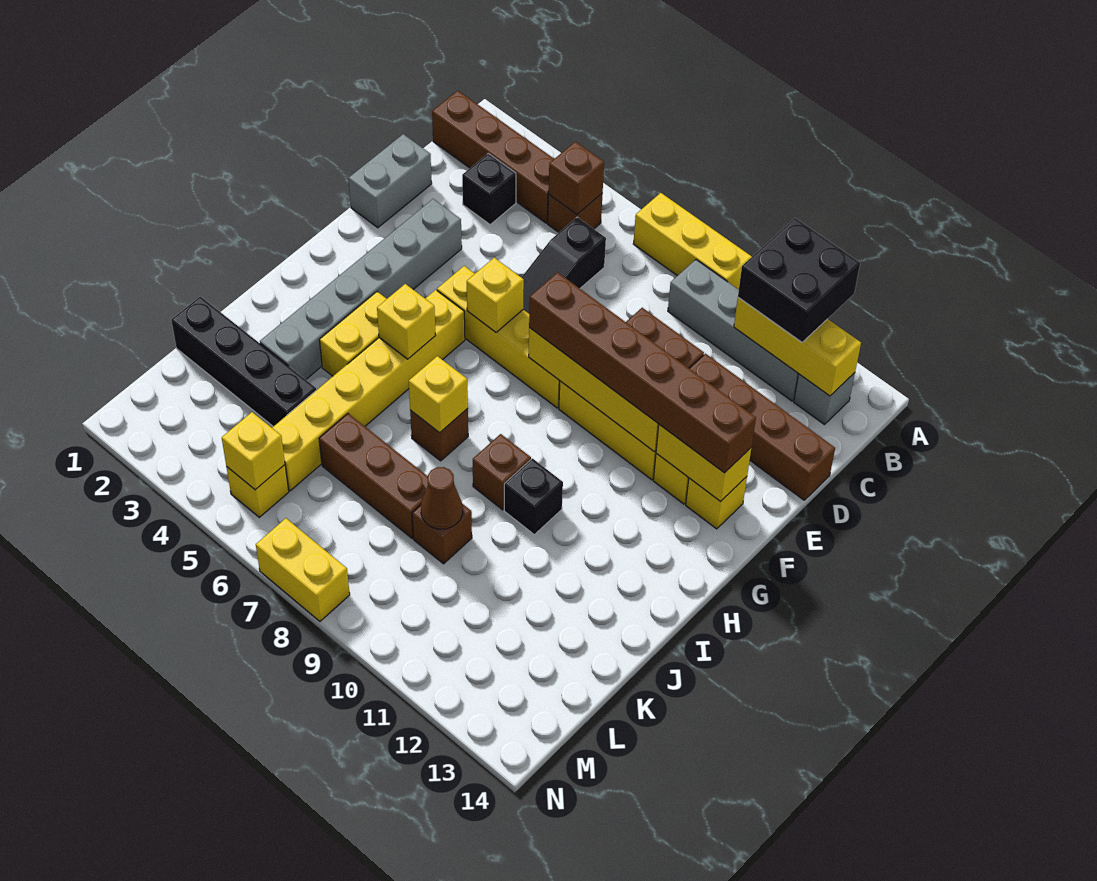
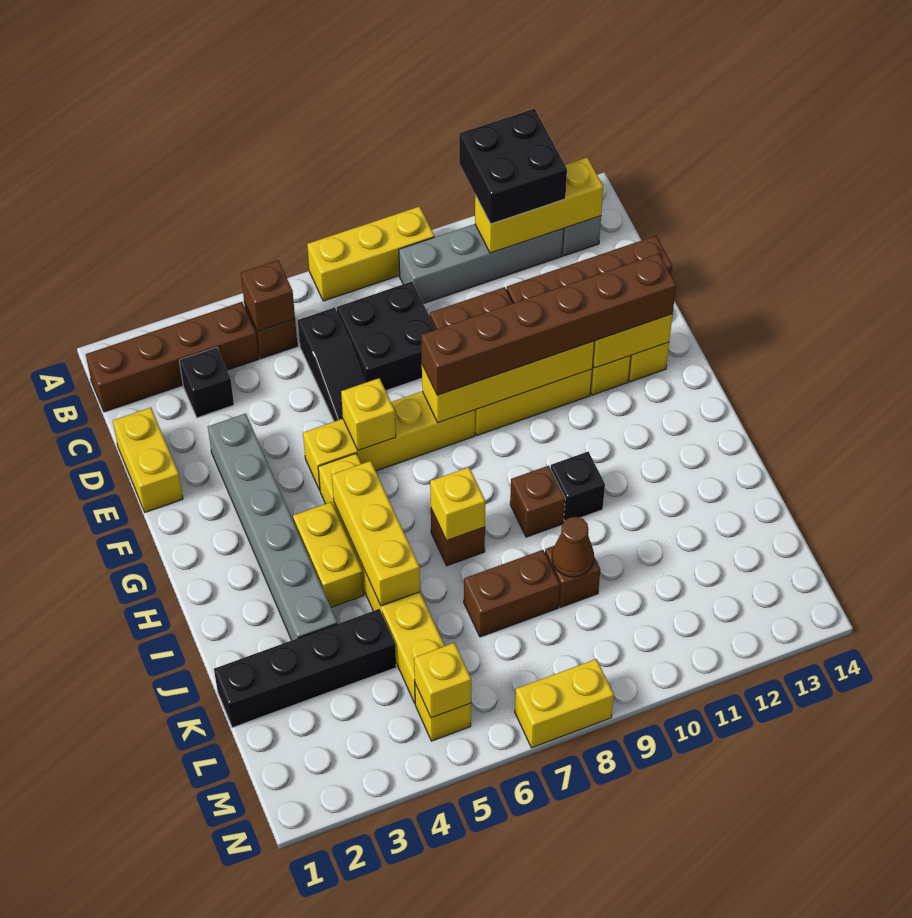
none -> black 2x2 brick [337,282,436,391]
grey 1x2 brick [349,134,432,228] -> yellow 1x2 brick [113,407,183,512]
yellow 1x1 brick [377,284,436,359] -> yellow 1x3 brick [332,461,420,606]
brown 1x3 brick [319,414,428,538] -> brown 1x2 brick [464,550,560,637]

